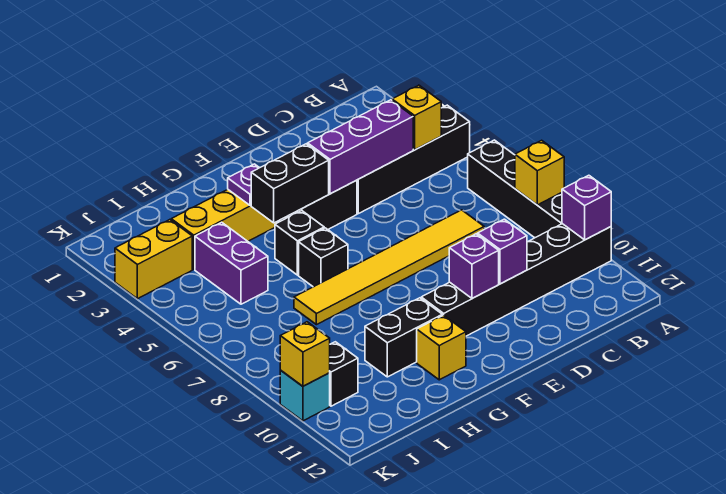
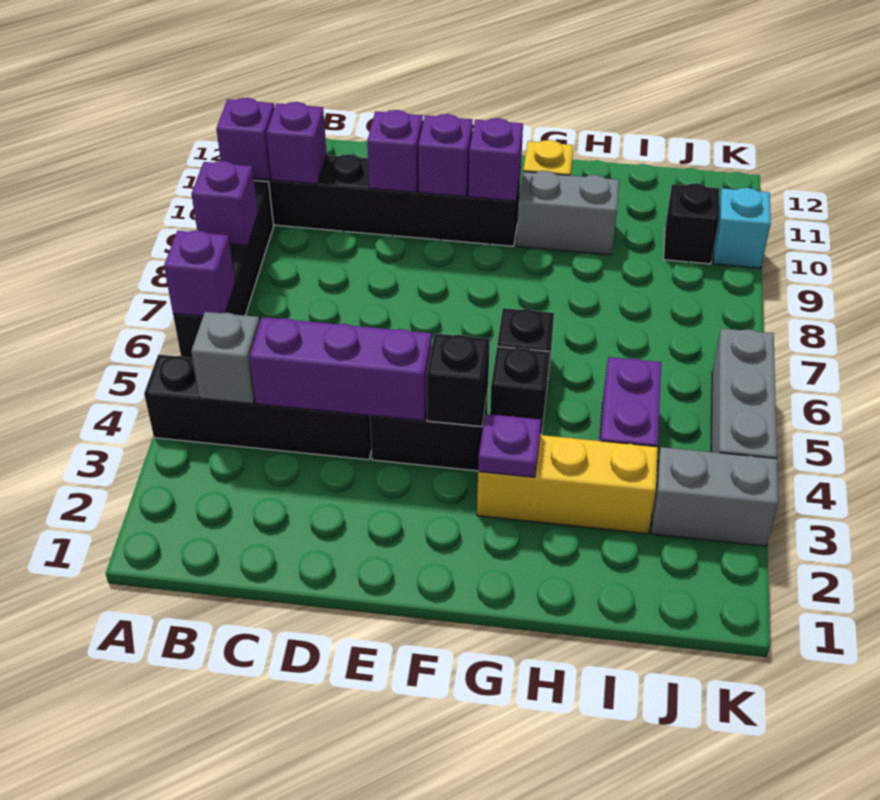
none -> purple 1x1 brick [164,230,235,316]
yellow 1x1 brick [515,140,564,205] -> purple 1x1 brick [191,161,258,246]
yellow 1x1 brick [392,85,441,150] -> grey 1x1 brick [191,312,260,404]
none -> purple 1x1 brick [266,102,327,184]
yellow 1x6 tile [294,210,484,325] -> none
black 1x2 brick [251,144,329,223] -> black 1x1 brick [427,334,490,427]
none -> purple 1x1 brick [469,118,523,201]
black 1x2 brick [365,298,442,377] -> grey 1x2 brick [516,171,619,255]
yellow 1x2 brick [115,220,192,299] -> grey 1x2 brick [651,447,778,546]
none -> grey 1x3 brick [711,328,777,459]
yellow 1x1 brick [280,322,330,386] -> none

